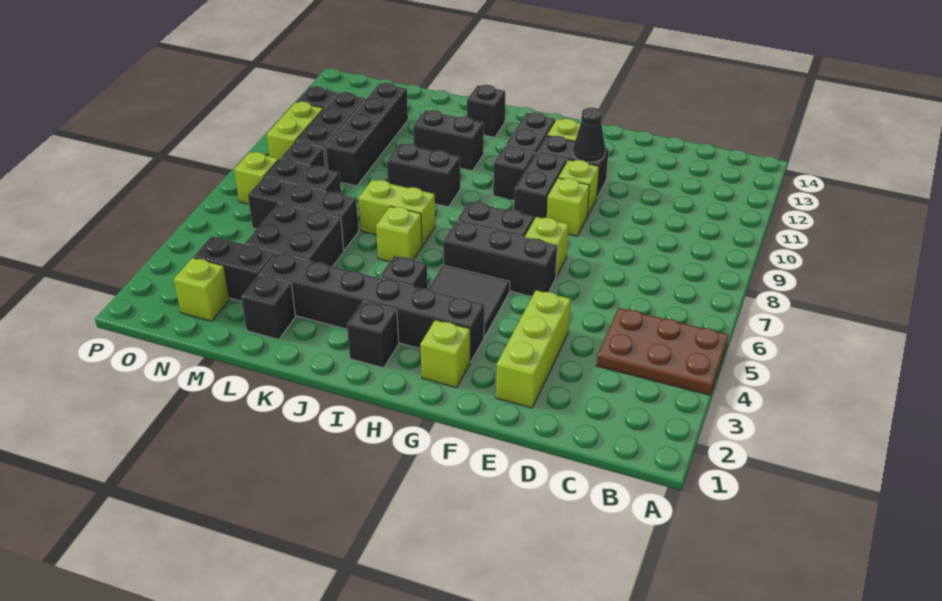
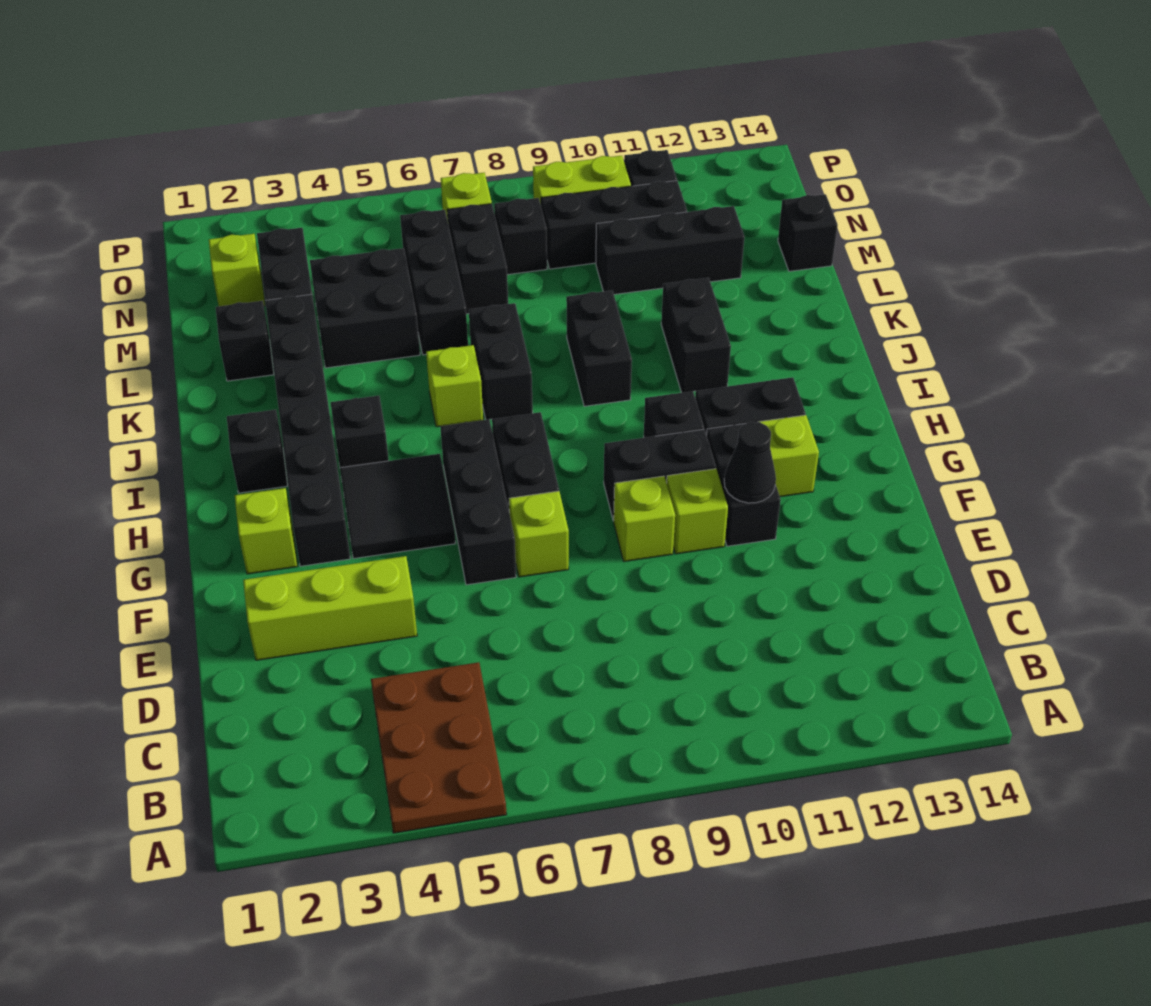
lime 1x2 brick [358,180,435,246] -> black 1x2 brick [469,303,533,420]
black 1x1 brick [467,85,505,137] -> black 1x1 brick moved to [778,194,838,271]
black 1x4 brick [326,82,408,186] -> black 1x3 brick [596,206,744,294]

